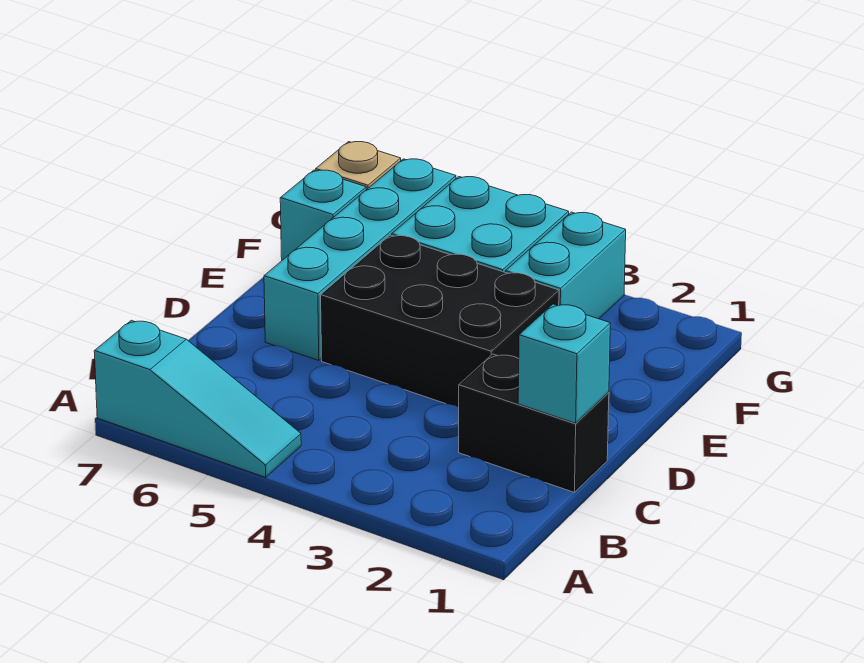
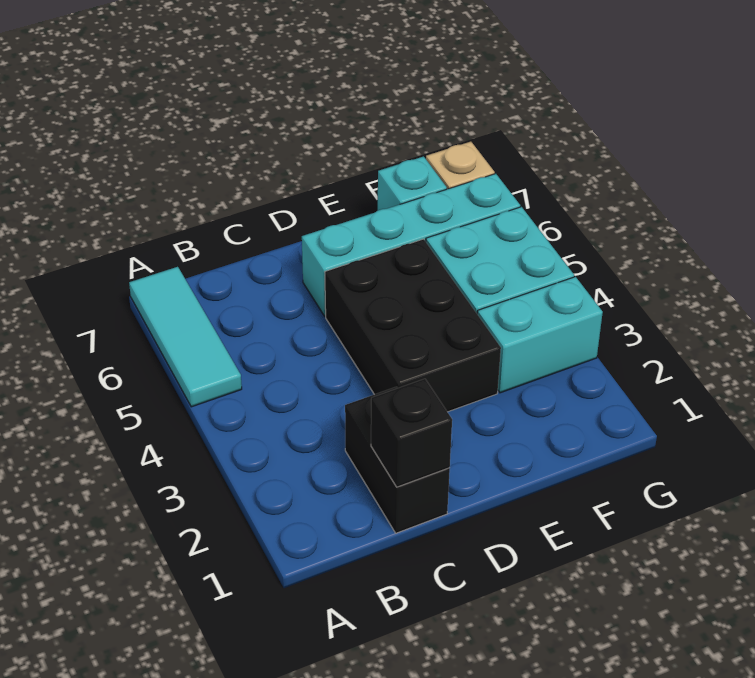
cyan 1x3 slope [94,320,301,477] -> cyan 1x3 tile [129,267,242,407]
cyan 1x1 brick [518,304,610,423] -> black 1x1 brick [371,379,452,487]

